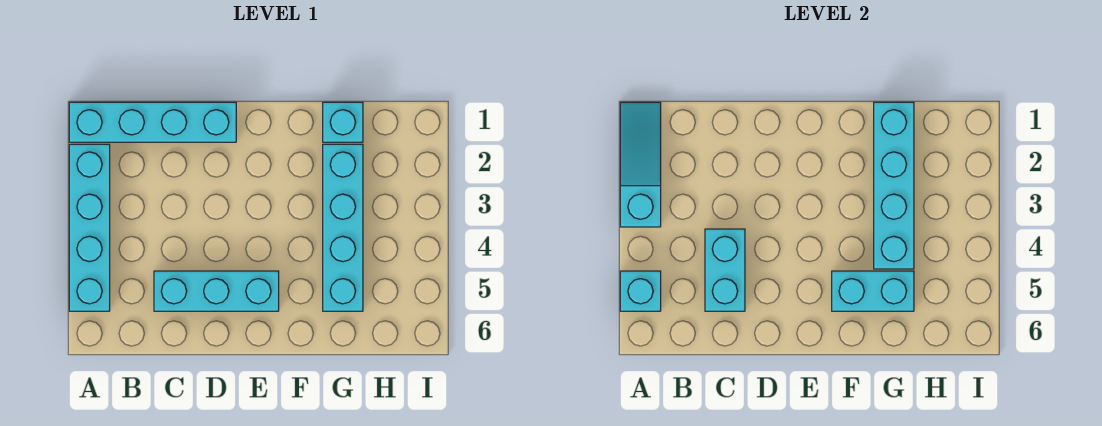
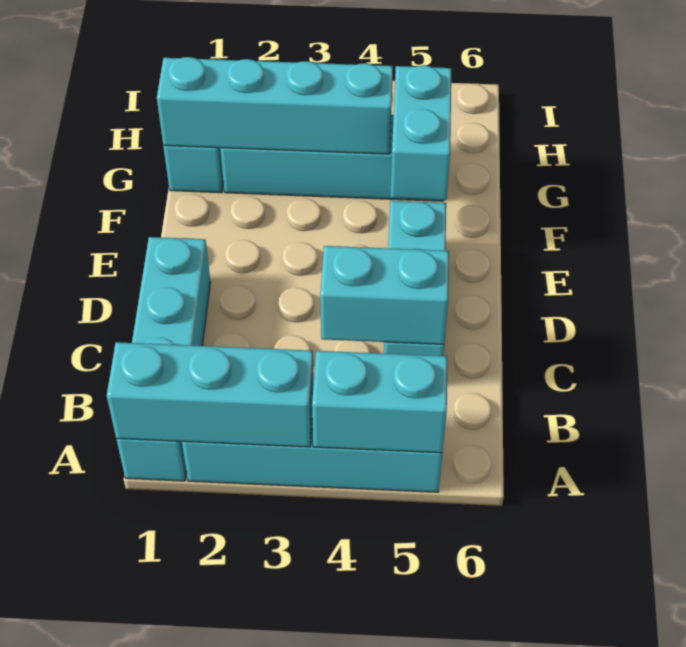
cyan 1x3 slope [620,102,661,227] -> cyan 1x3 brick [107,342,314,447]
cyan 1x1 brick [620,271,661,311] -> cyan 1x2 brick [312,351,447,453]

